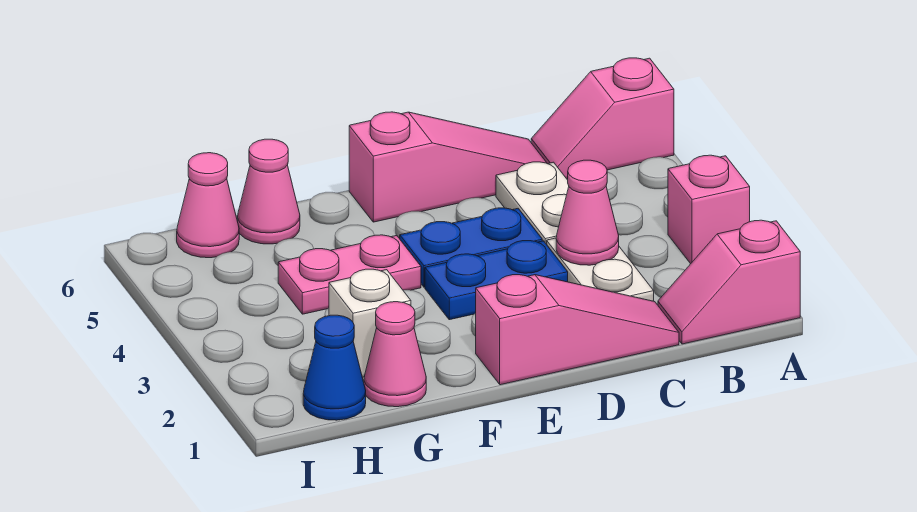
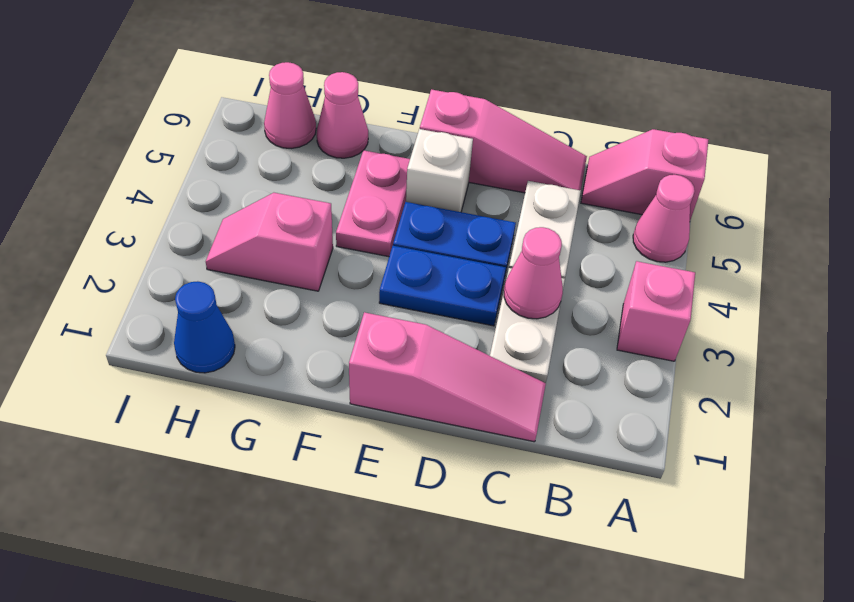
pink 1x2 slope [658,220,800,344] -> pink 1x2 slope moved to [206,193,333,291]
pink 1x2 plate [278,235,421,314] -> pink 1x2 plate turned to [336,150,410,257]
pink 1x1 cone [364,302,426,407] -> pink 1x1 cone moved to [633,175,695,262]
white 1x1 brick [329,269,411,377] -> white 1x1 brick moved to [406,129,473,212]

